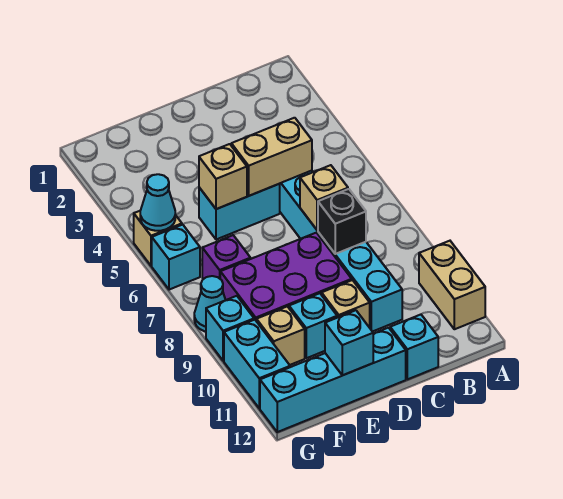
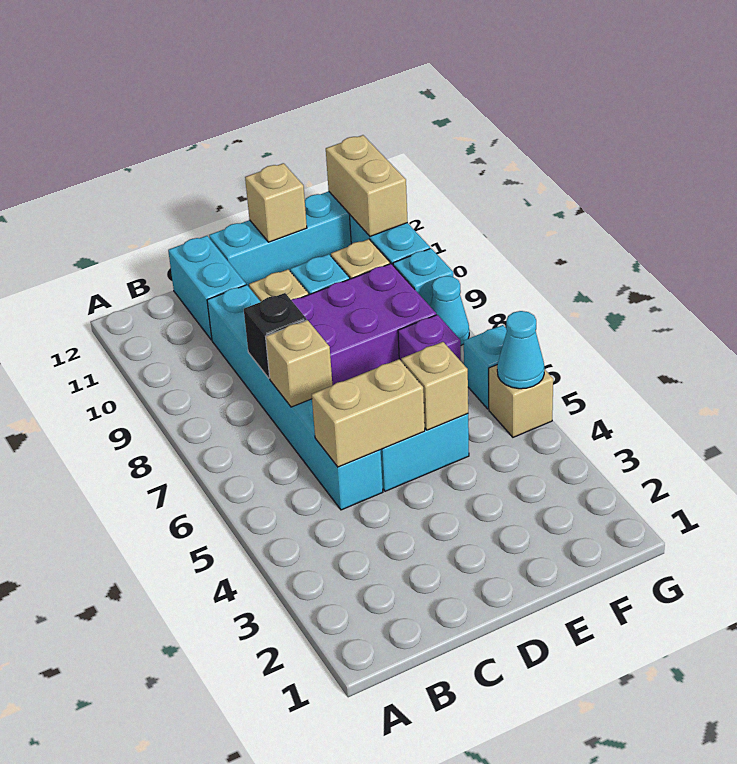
tan 1x2 brick [419,241,485,329] -> tan 1x2 brick moved to [326,135,408,236]
cyan 1x1 brick [390,315,438,379] -> cyan 1x2 brick [168,236,246,340]
cyan 1x1 brick [325,310,373,375] -> tan 1x1 brick [245,163,307,242]

